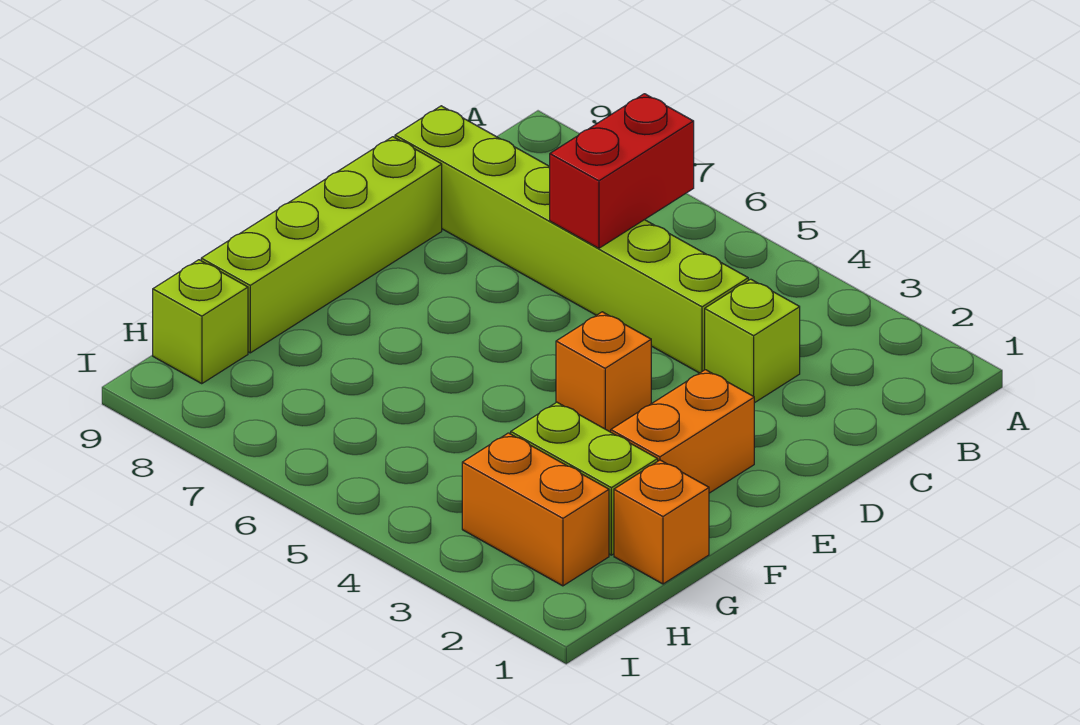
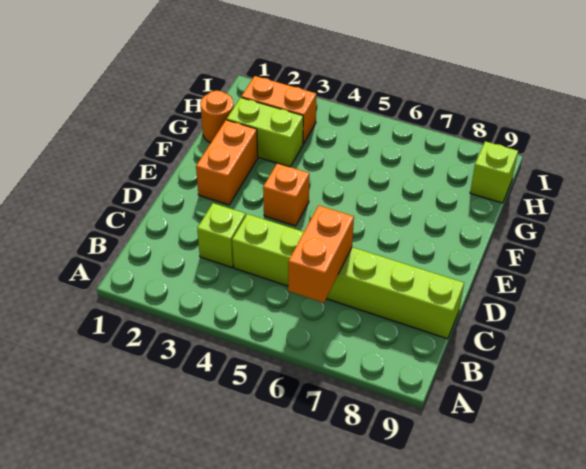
red 1x2 brick [550,94,694,248] -> orange 1x2 brick [288,206,354,303]
lime 1x4 brick [201,137,442,353] -> none
orange 1x1 brick [614,460,709,584] -> orange 1x1 round brick [200,91,234,143]

